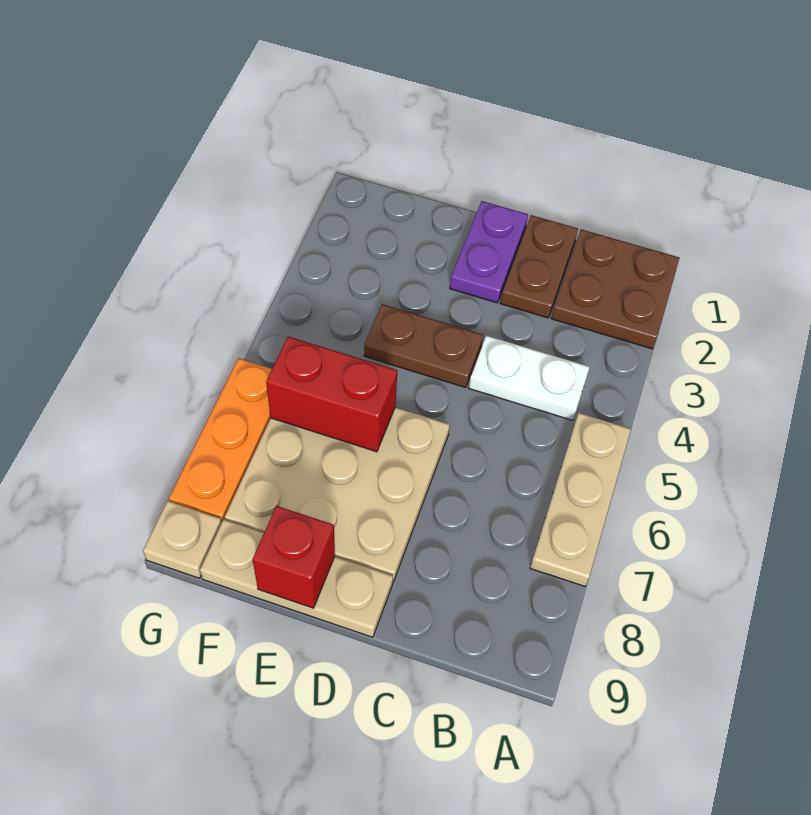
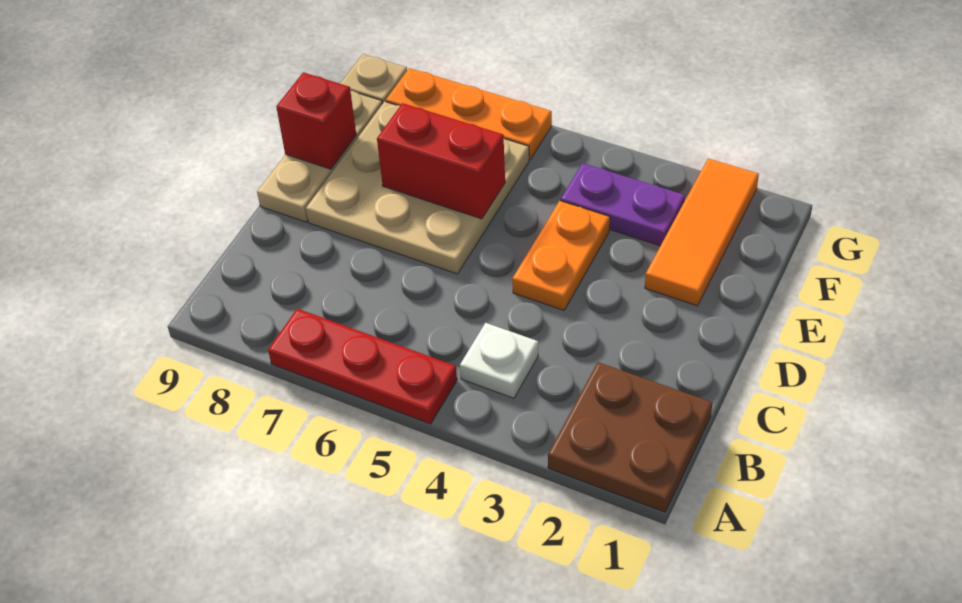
tan 1x3 plate [530,413,631,586] -> red 1x3 plate [268,309,457,424]
white 1x2 plate [469,336,590,421] -> white 1x1 plate [460,323,538,398]
brown 1x2 plate [500,215,578,318] -> none
purple 1x2 plate [450,201,528,303] -> purple 1x2 plate moved to [561,163,685,246]
brown 1x2 plate [364,304,483,388] -> orange 1x2 plate [512,201,610,310]
none -> orange 1x3 tile [645,158,759,306]
red 1x2 brick [266,337,397,452] -> red 1x2 brick turned to [377,103,505,219]

